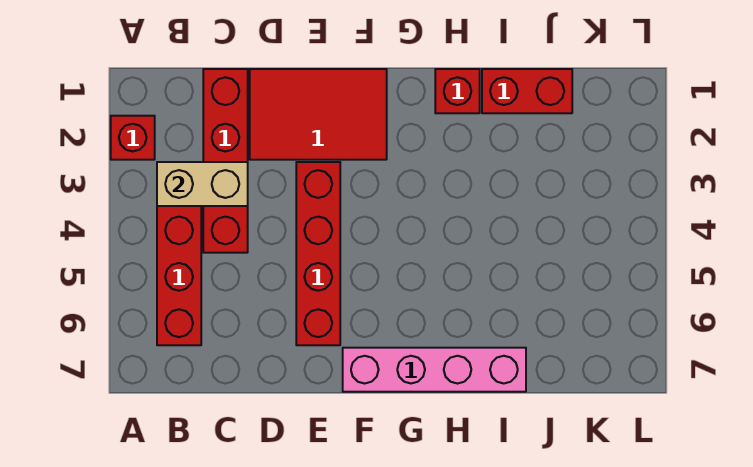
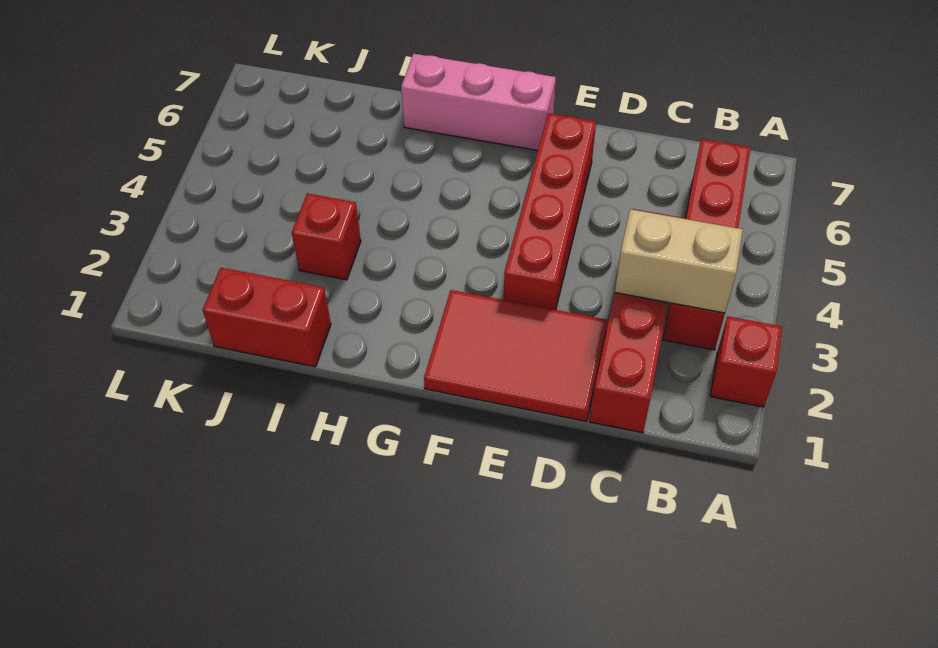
pink 1x4 brick [343,348,526,392] -> pink 1x3 brick [401,54,556,150]
red 1x1 brick [435,69,480,113] -> red 1x1 brick moved to [292,193,361,280]

